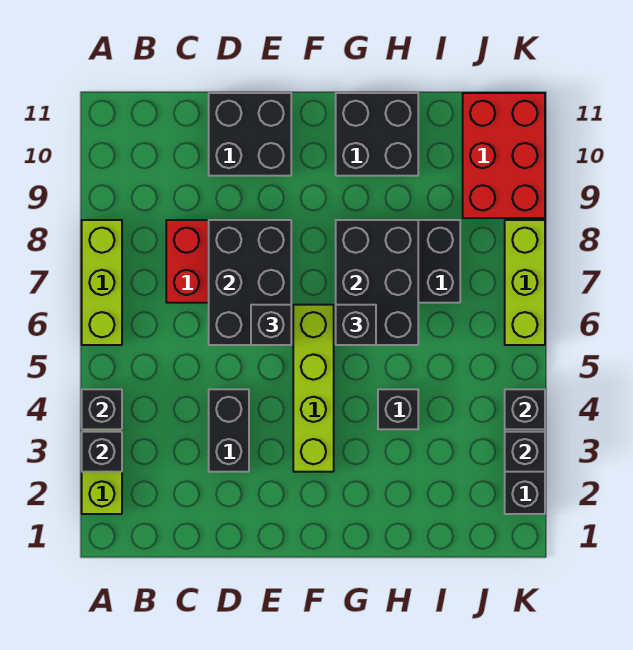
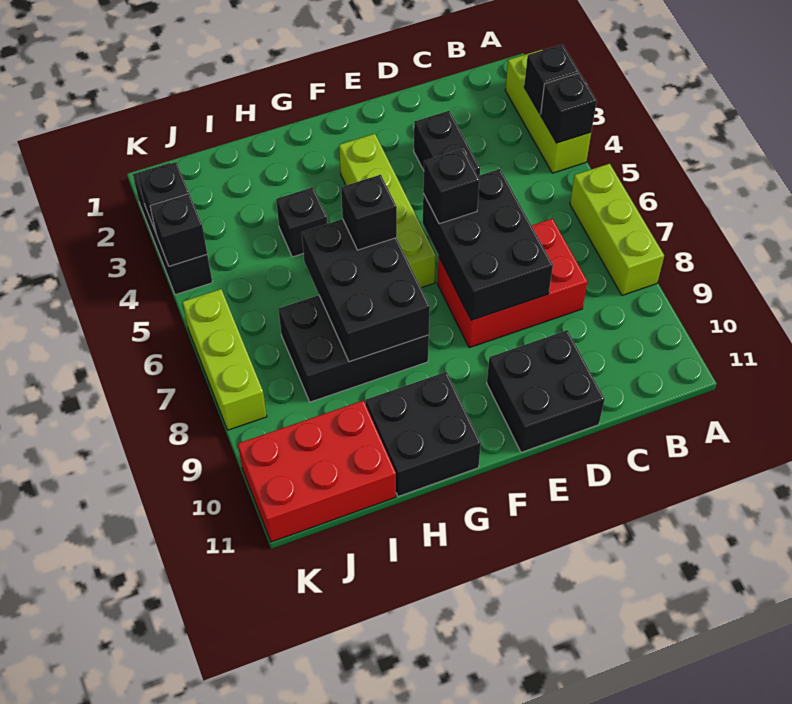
red 2x3 brick [463,93,545,218] -> red 2x3 brick turned to [238,400,396,542]

